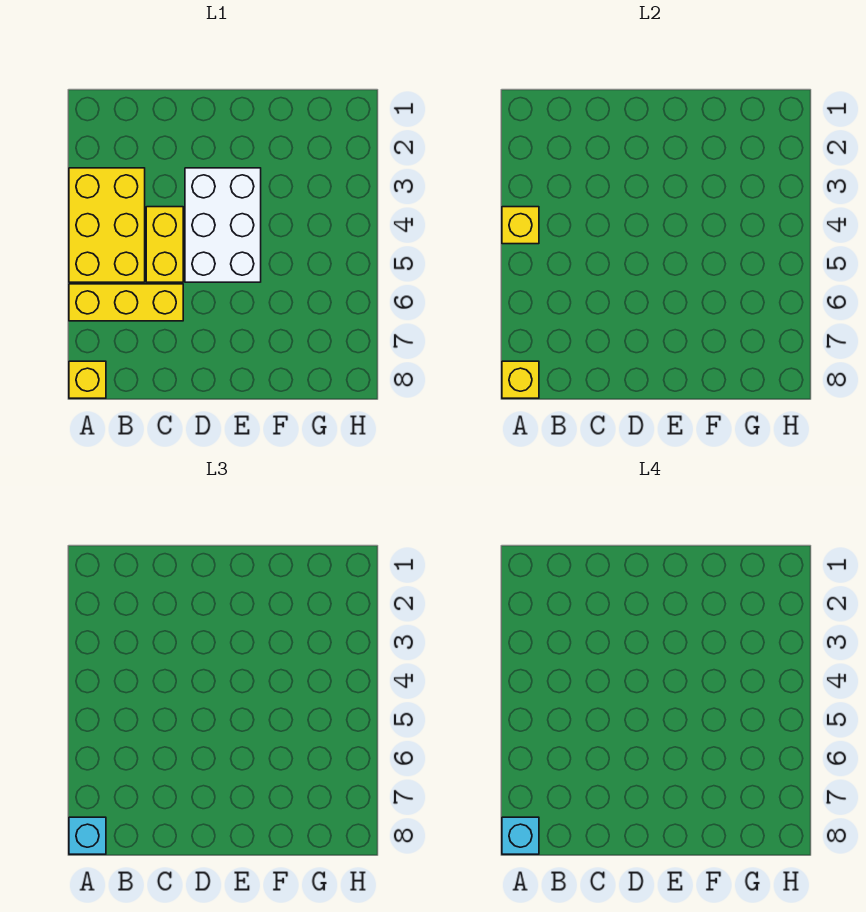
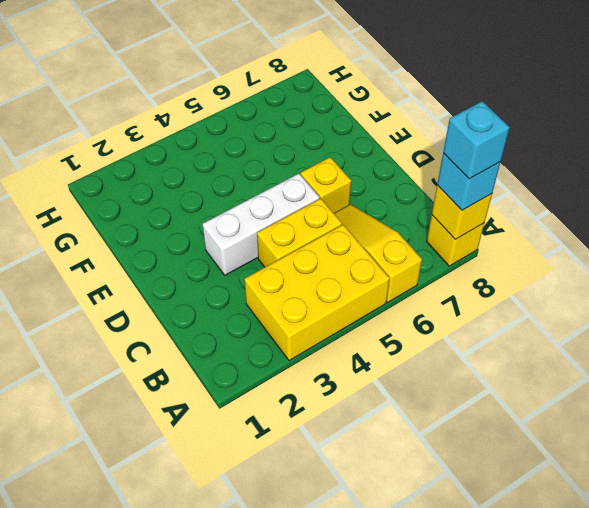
yellow 1x1 brick [502,207,539,244] -> yellow 1x1 brick moved to [301,157,351,213]
yellow 1x3 brick [69,284,183,321] -> yellow 1x3 slope [334,204,422,302]
white 2x3 brick [185,168,261,282] -> white 1x3 brick [202,174,320,275]

